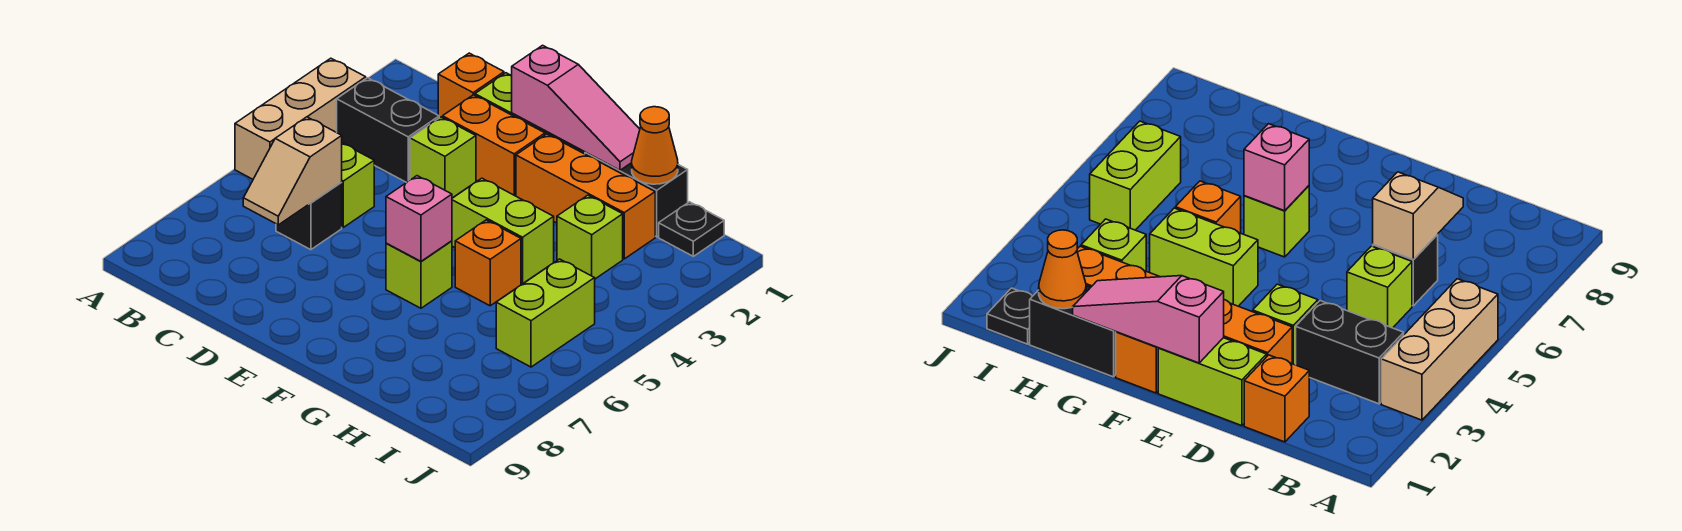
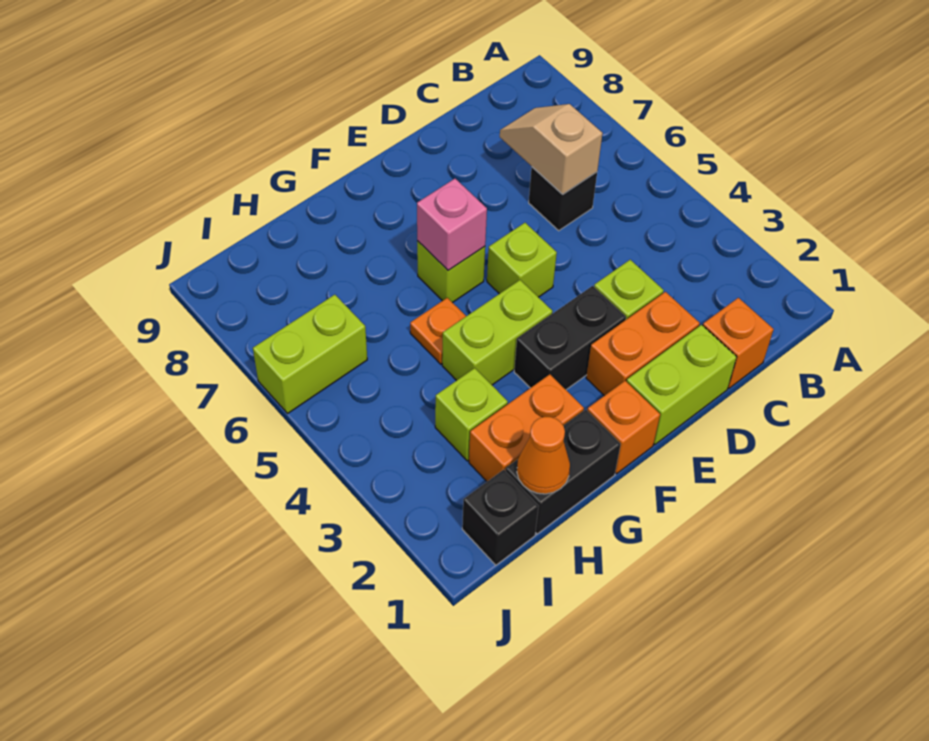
tan 1x3 brick [235,58,366,179] -> none
black 1x2 brick [337,78,439,183] -> black 1x2 brick moved to [514,286,626,390]
lime 1x1 brick [341,143,374,227] -> lime 1x1 brick moved to [487,223,557,297]
pink 1x3 slope [512,45,640,170] -> none
orange 1x3 brick [516,134,655,259] -> orange 1x2 brick [469,374,584,481]
orange 1x1 brick [455,220,521,306] -> orange 1x1 plate [410,298,466,364]
black 1x1 plate [659,202,724,256] -> black 1x1 brick [462,470,539,565]
lime 1x2 brick [496,259,595,367] -> lime 1x2 brick turned to [253,295,367,414]

